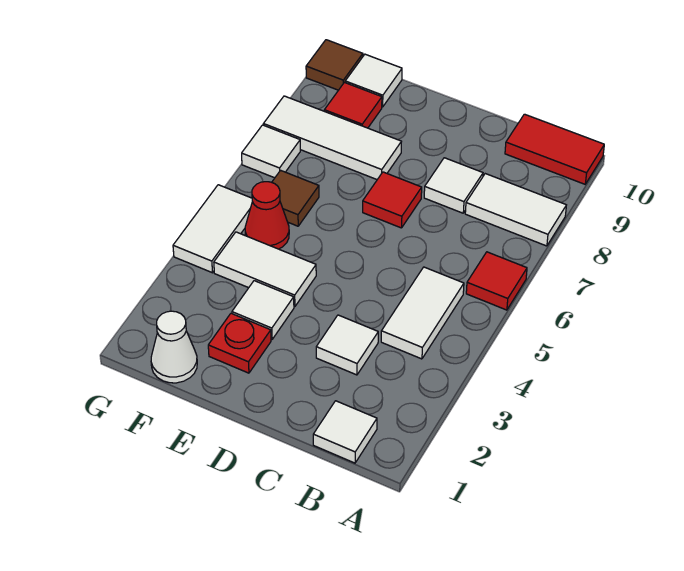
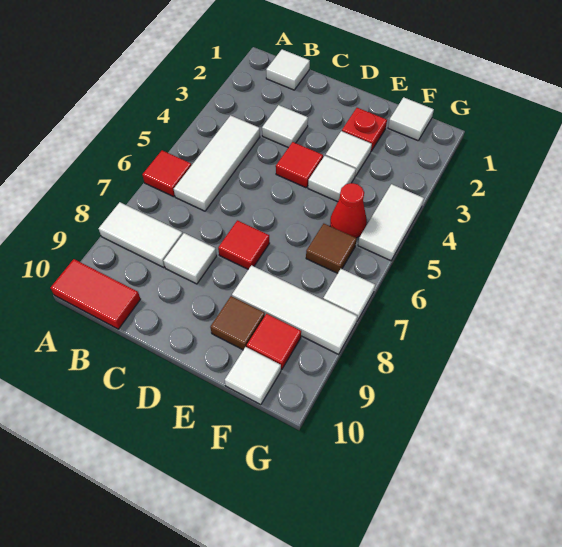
white 1x2 tile [381,267,464,359] -> white 1x3 tile [174,115,260,211]
none -> red 1x1 tile [276,142,323,188]
white 1x2 tile [214,232,316,307] -> white 1x1 tile [308,156,356,202]
white 1x1 cone [151,311,197,383] -> white 1x1 tile [388,97,434,141]
brown 1x1 tile [306,40,363,90] -> brown 1x1 tile moved to [210,296,265,350]

